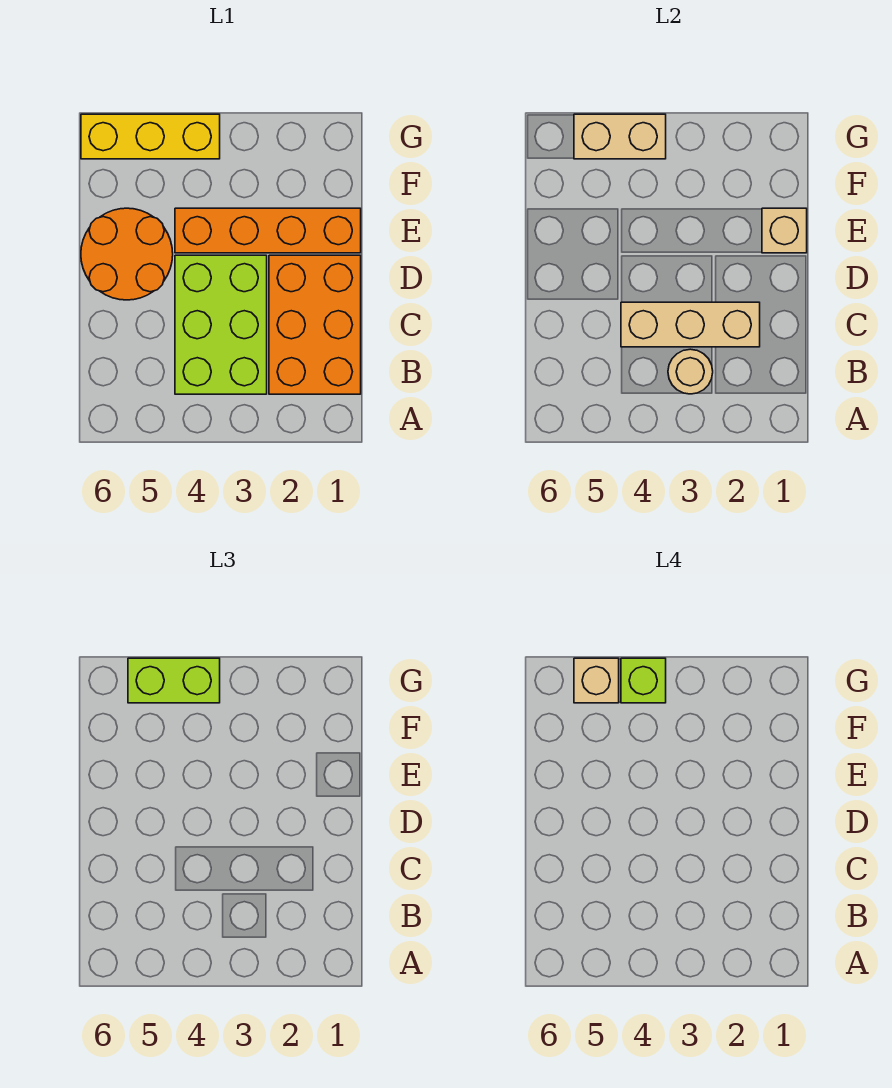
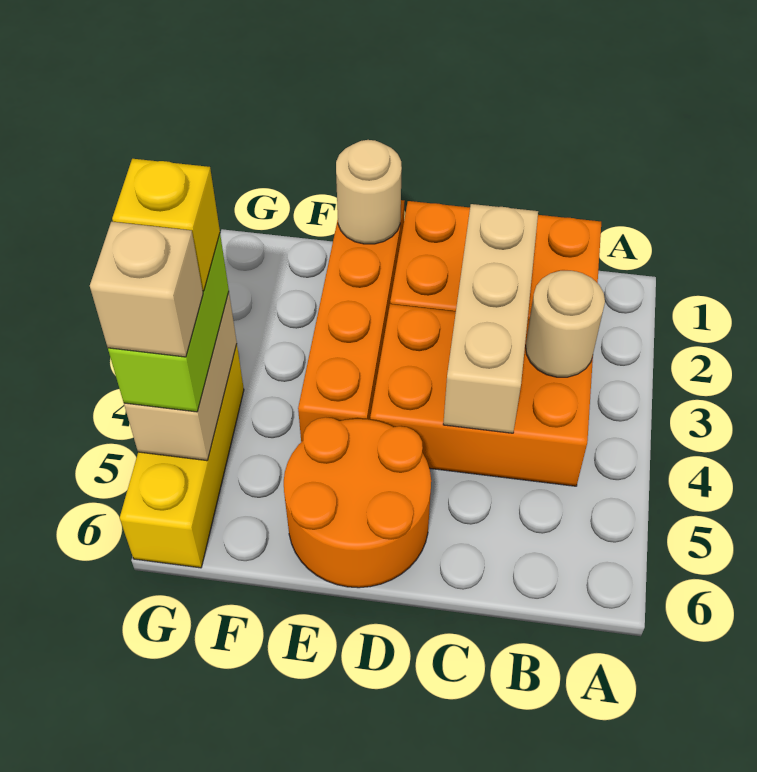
lime 2x3 brick [175,255,267,394] -> orange 2x3 brick [370,304,593,486]
tan 1x1 brick [762,208,807,253] -> tan 1x1 round brick [336,140,402,244]
lime 1x1 brick [621,658,666,703] -> yellow 1x1 brick [112,159,220,291]

